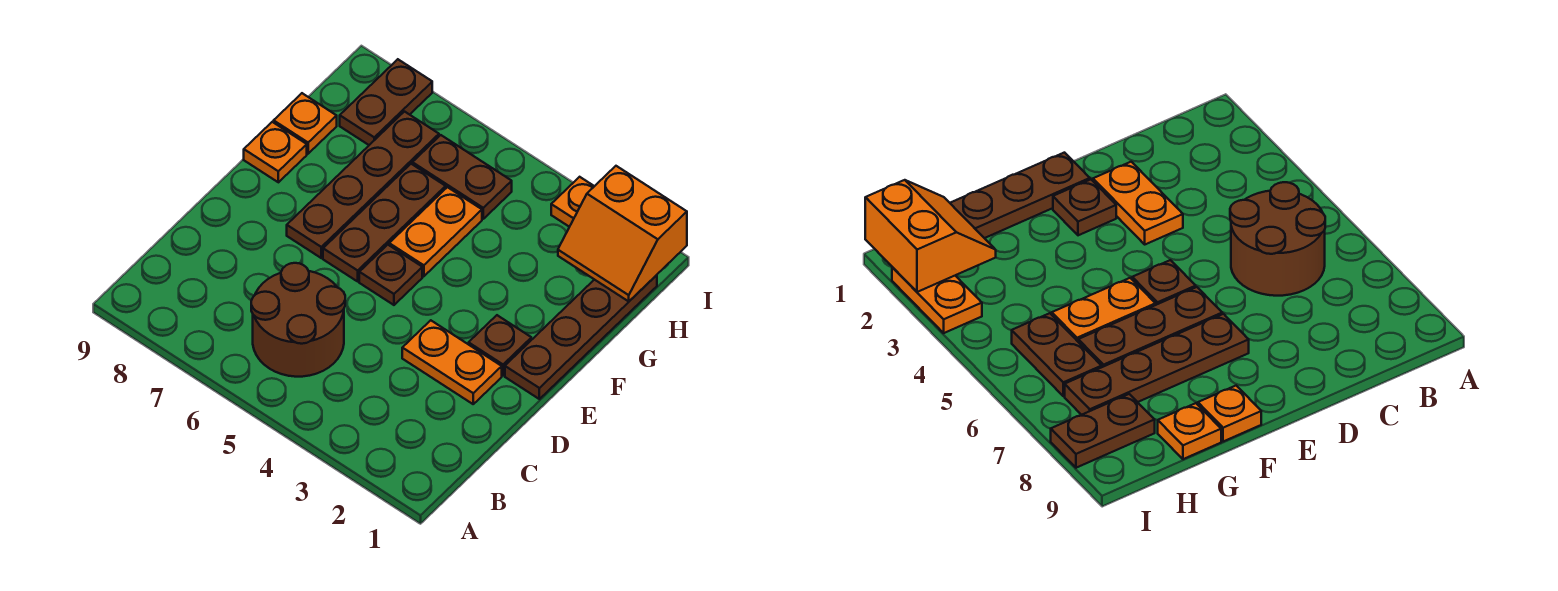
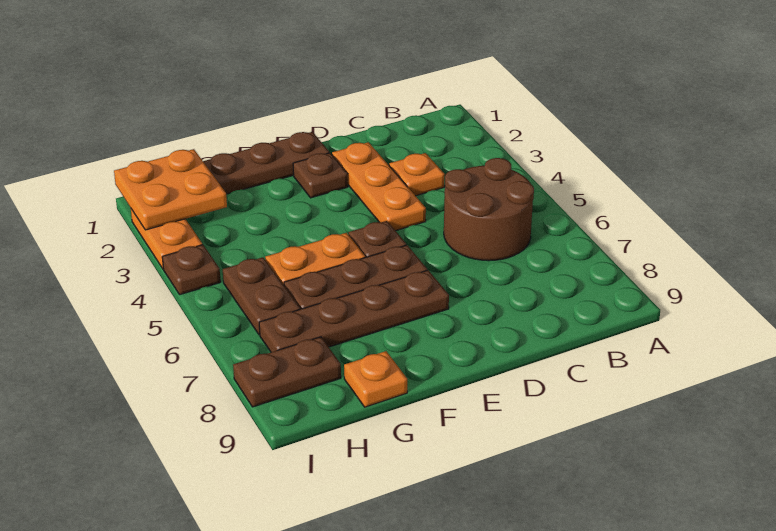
orange 1x2 plate [402,320,502,404] -> orange 1x3 plate [332,142,426,231]
orange 1x1 plate [244,122,307,182] -> orange 1x1 plate moved to [389,153,445,196]
orange 2x2 slope [558,166,687,301] -> orange 2x2 plate [114,149,227,230]
none -> brown 1x1 plate [162,245,221,295]

